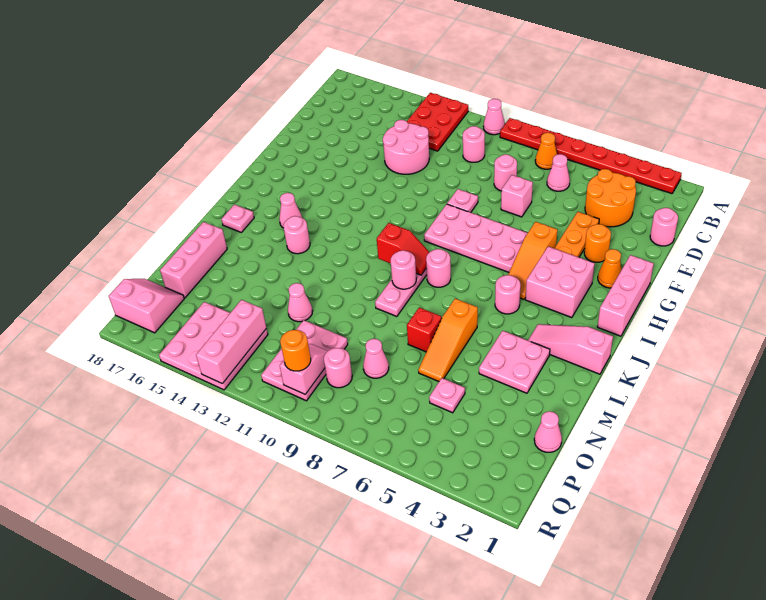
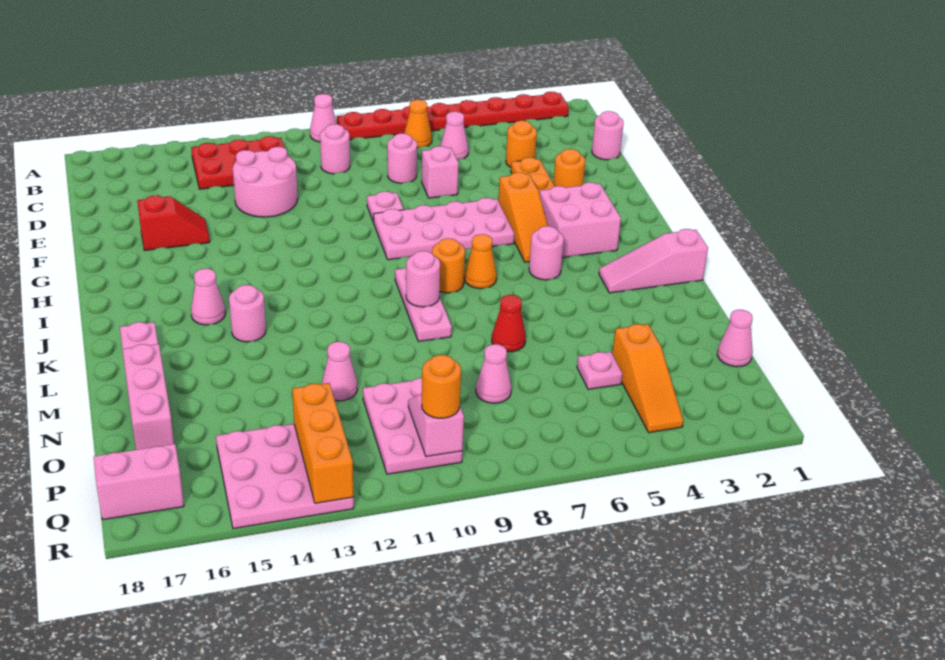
red 2x3 plate [407,93,468,151] -> red 2x3 plate turned to [191,136,284,189]
orange 2x2 round brick [585,169,636,227] -> orange 1x1 round brick [506,121,537,167]
pink 1x3 brick [598,255,654,336] -> none
orange 1x1 cone [598,249,622,288] -> orange 1x1 cone moved to [464,234,497,289]
pink 1x1 round brick [426,249,451,287] -> orange 1x1 round brick [432,238,465,293]
red 1x2 slope [377,223,429,275] -> red 1x2 slope moved to [137,196,210,250]
pink 2x2 plate [479,331,550,393] -> none
orange 1x3 slope [418,299,478,381] -> orange 1x3 slope moved to [612,324,683,433]
red 1x1 brick [407,308,442,352] -> red 1x1 cone [492,295,526,352]
pink 1x1 round brick [324,348,352,388] -> none
pink 1x3 brick [196,300,266,384] -> orange 1x3 brick [292,383,353,503]

